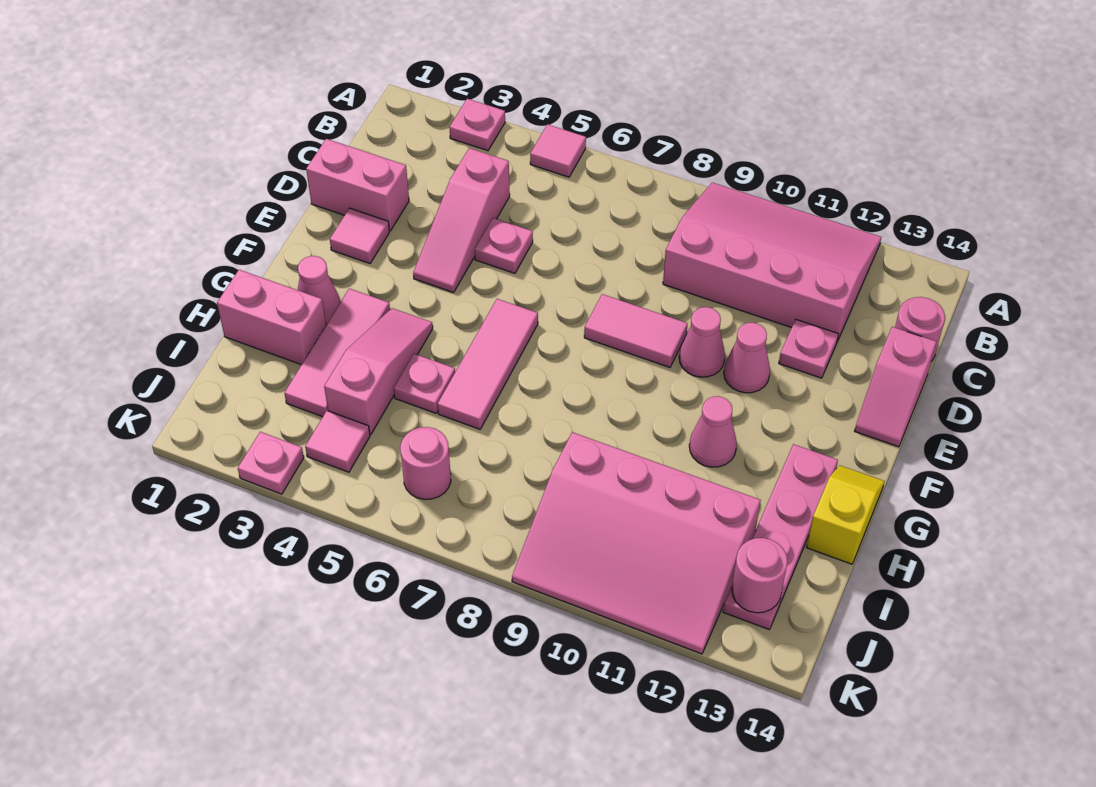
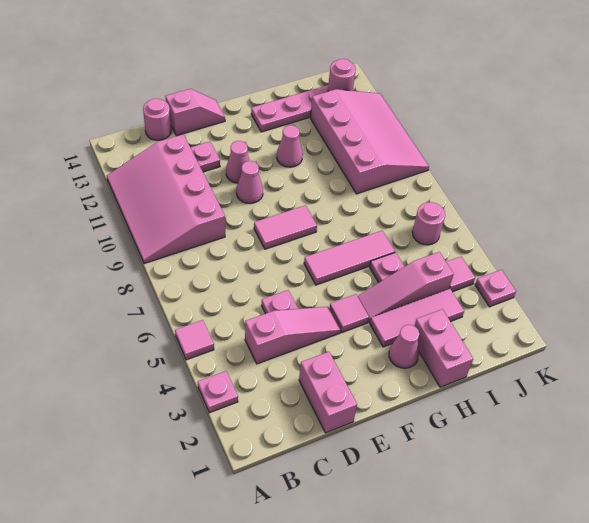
pink 1x1 tile [330,208,389,263] -> pink 1x1 tile moved to [329,294,369,332]
pink 1x2 tile [584,294,688,367] -> pink 1x2 tile turned to [254,205,317,249]
yellow 1x2 slope [806,465,885,564] -> none

